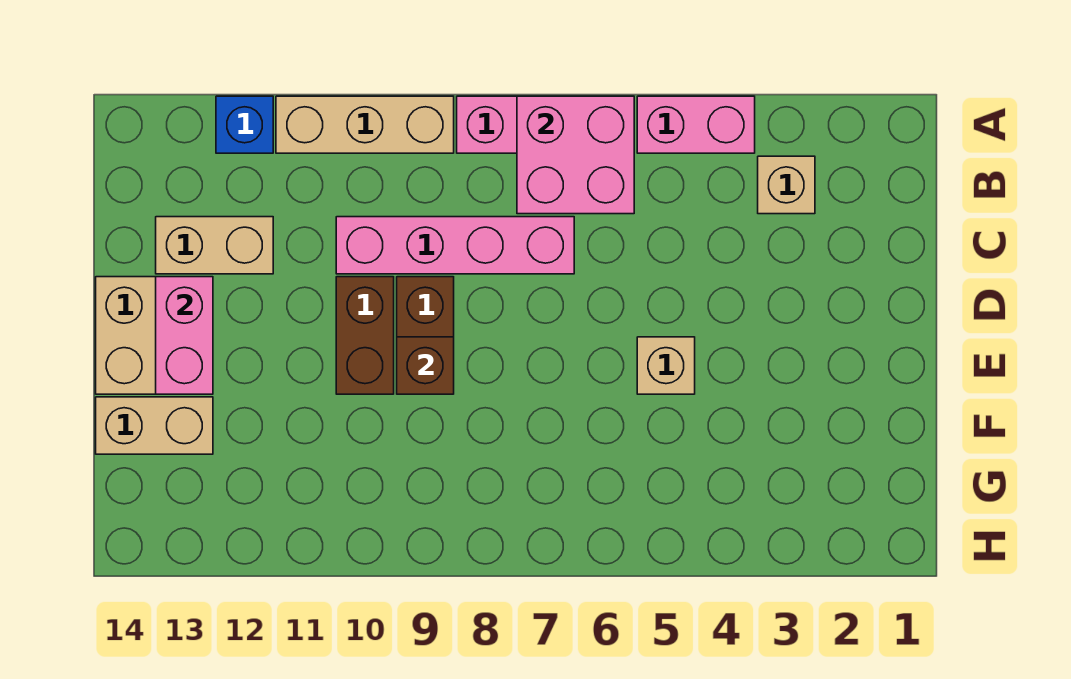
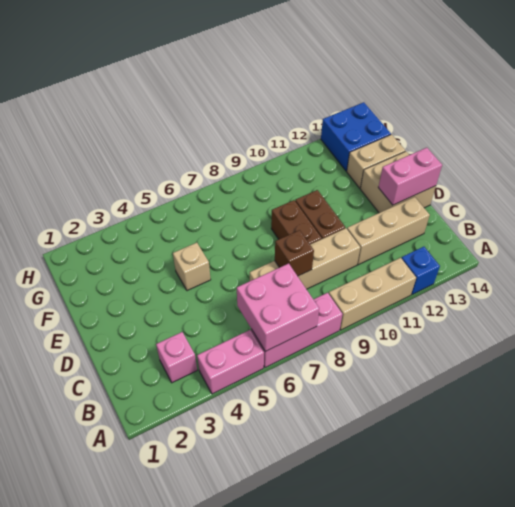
tan 1x1 brick [758,156,815,214] -> pink 1x1 brick [156,332,197,383]
pink 1x4 brick [336,217,574,274] -> tan 1x4 brick [250,228,360,289]
tan 1x2 brick [156,217,273,274] -> tan 1x3 brick [347,197,430,265]
pink 1x2 brick [156,277,213,394] -> pink 1x2 brick turned to [378,148,442,205]
brown 1x1 brick [397,337,454,394] -> brown 1x1 brick moved to [275,230,314,276]
none -> blue 2x2 brick [321,102,391,171]

